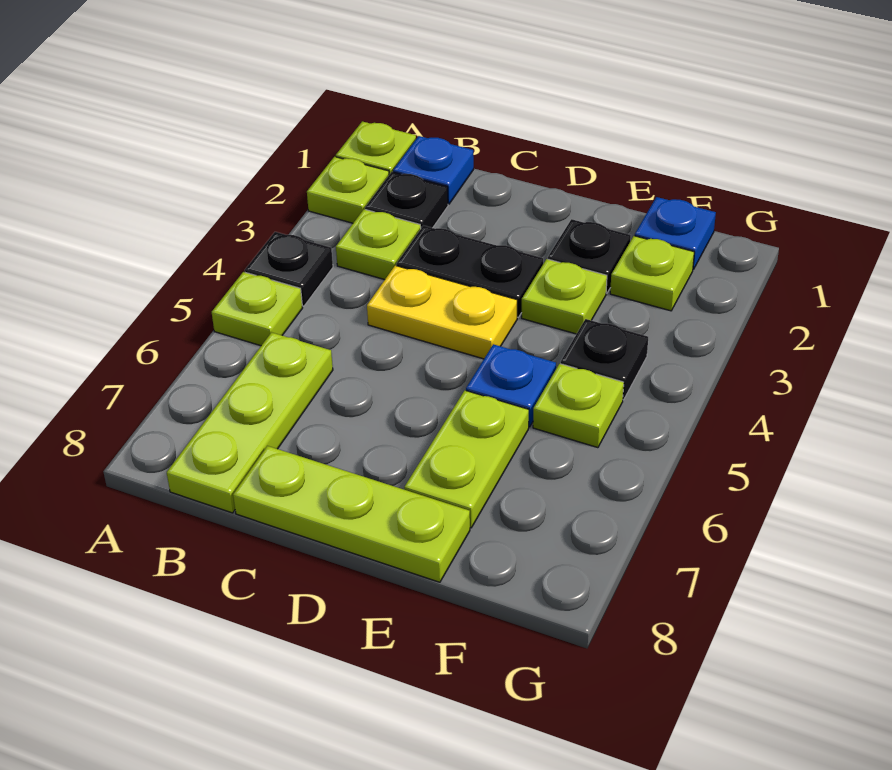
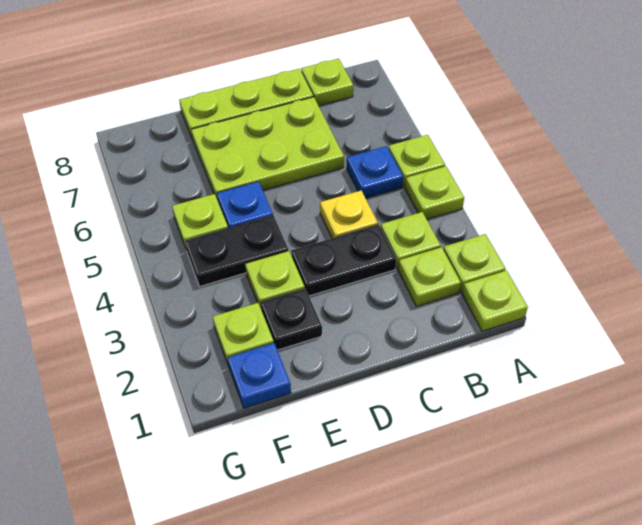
black 1x1 plate [245,232,333,306] -> lime 1x1 plate [405,166,464,219]
blue 1x1 plate [393,136,474,204] -> blue 1x1 plate moved to [347,146,403,198]
black 1x1 plate [365,172,448,228] -> lime 1x1 plate [398,247,461,307]
lime 1x3 plate [167,332,333,513] -> lime 1x1 plate [301,59,353,106]
yellow 1x2 plate [367,266,517,359] -> yellow 1x1 plate [320,191,378,238]
lime 1x2 plate [404,390,529,528] -> lime 2x3 plate [191,97,344,200]
black 1x1 plate [561,319,648,400] -> black 1x2 plate [185,216,288,286]

